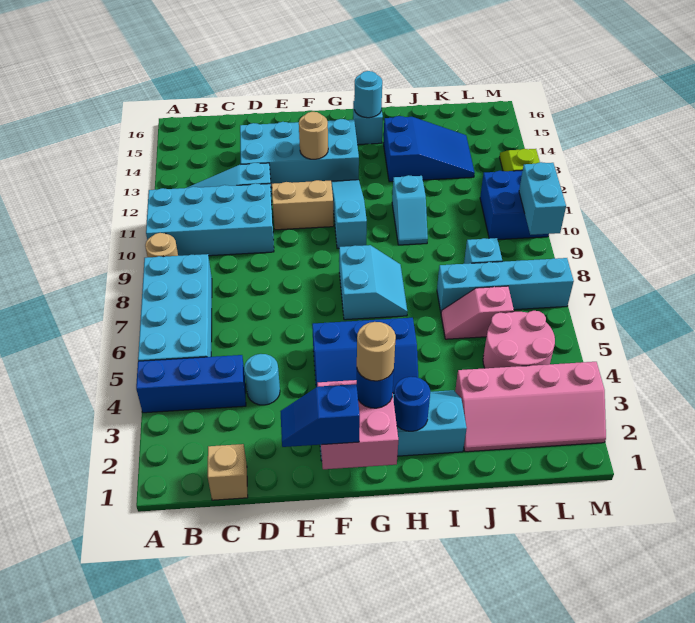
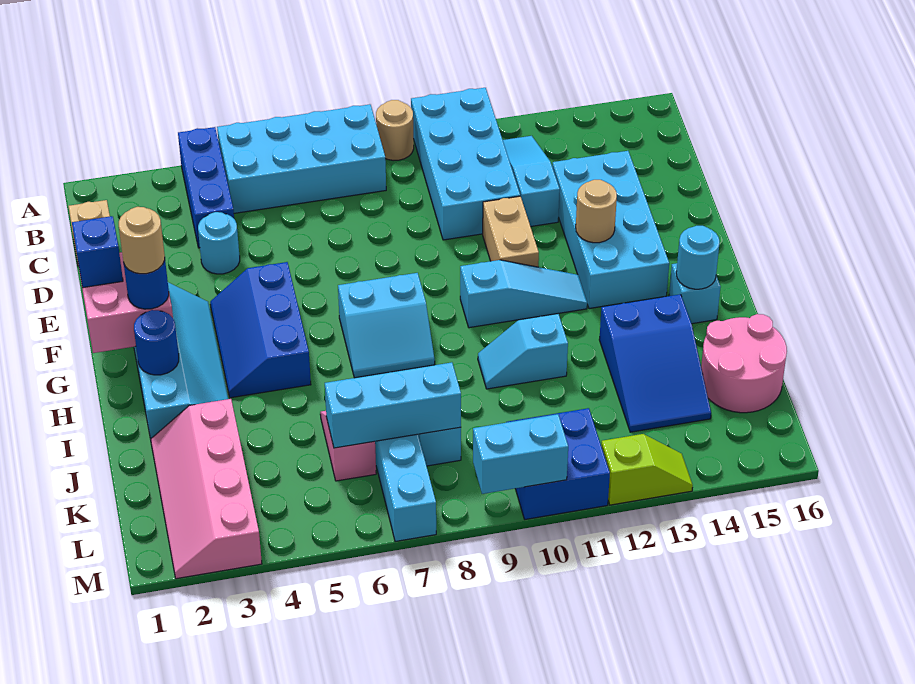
pink 2x2 round brick [483,311,555,368] -> pink 2x2 round brick moved to [701,314,787,413]
none -> cyan 1x3 brick [325,362,461,448]

